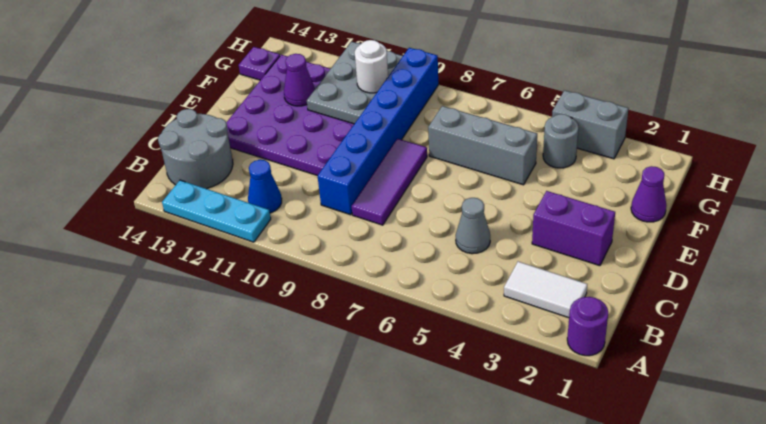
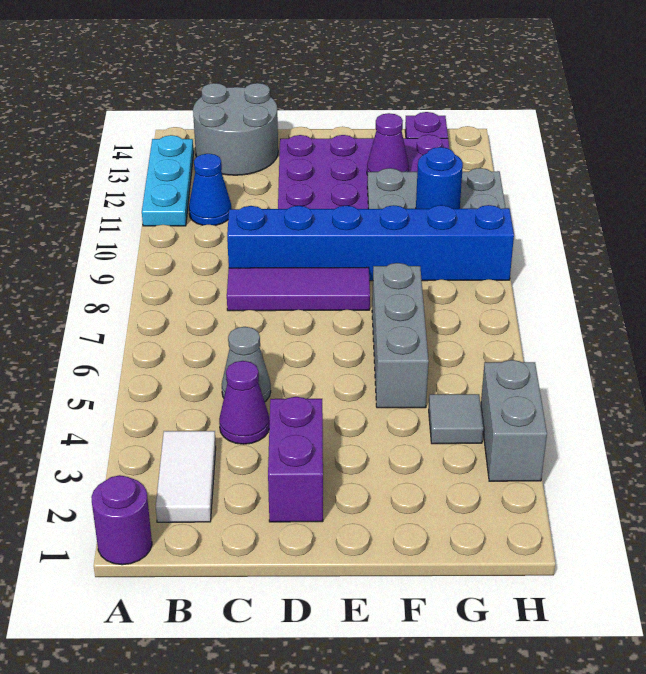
purple 1x1 cone [631,166,666,222] -> purple 1x1 cone moved to [219,361,270,444]
grey 1x1 round brick [543,114,578,168] -> grey 1x1 tile [429,394,483,444]
white 1x1 round brick [355,40,388,93] -> blue 1x1 round brick [416,147,463,209]

